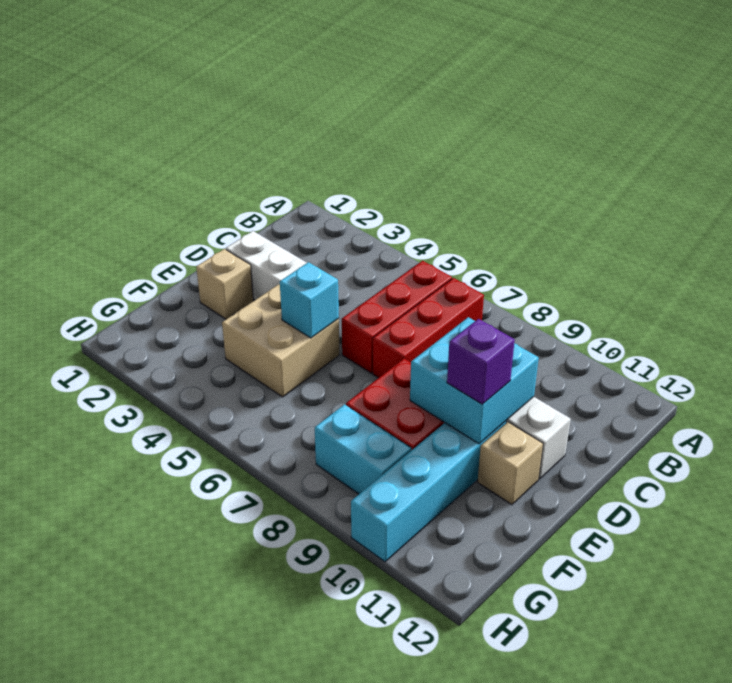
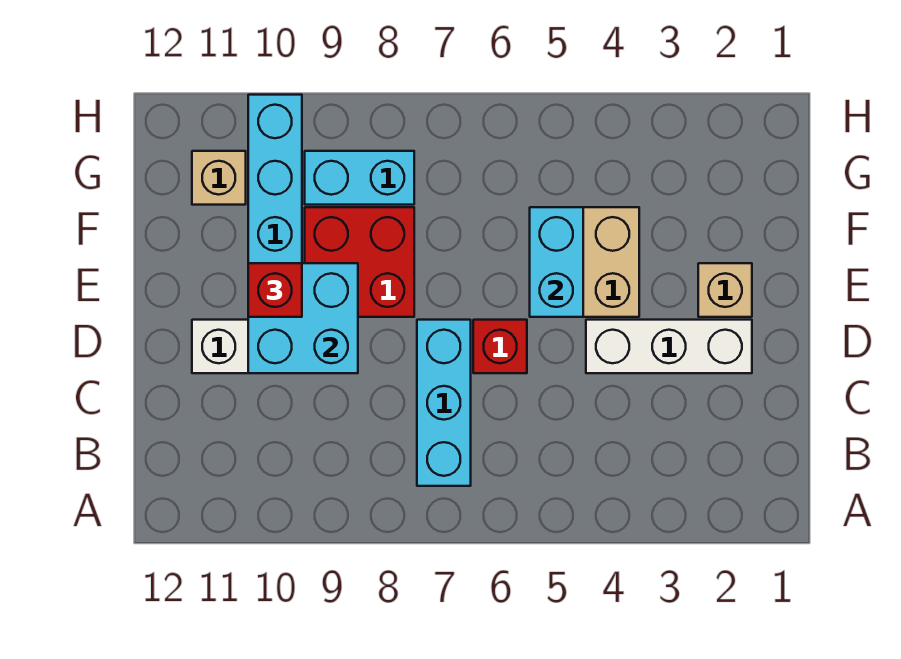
red 1x3 brick [342,261,452,373] -> red 1x1 brick [473,320,527,373]
red 1x3 brick [373,278,484,378] -> cyan 1x3 brick [417,320,471,486]
cyan 1x1 brick [280,262,339,338] -> cyan 1x2 brick [530,207,583,317]
purple 1x1 brick [447,319,515,404] -> red 1x1 brick [248,263,302,317]
tan 1x1 brick [478,422,543,505] -> tan 1x1 brick moved to [192,151,246,205]

